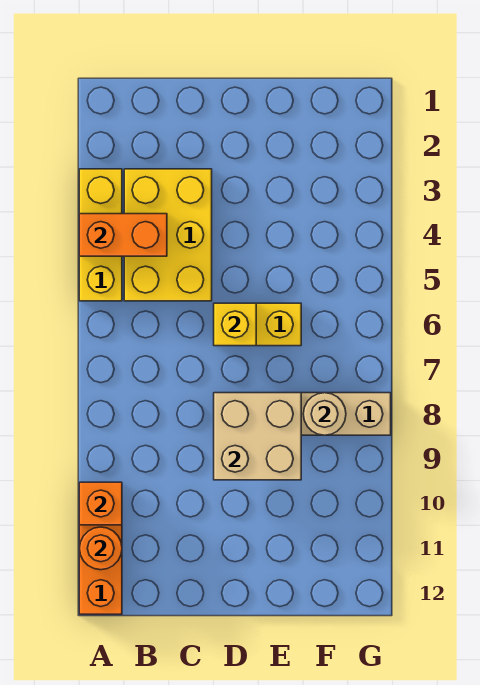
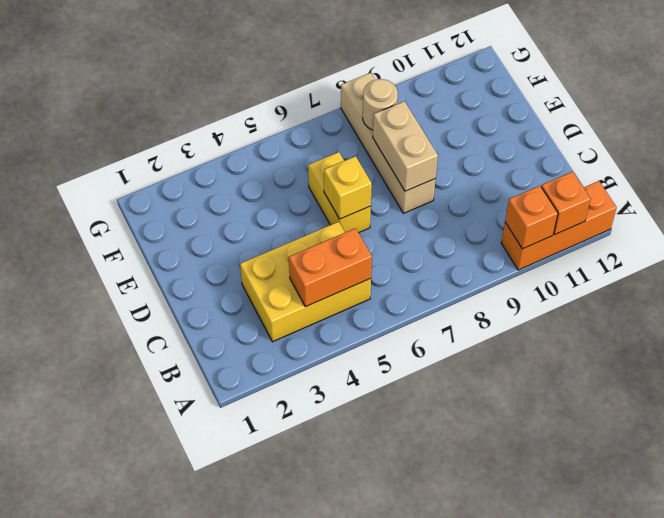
yellow 1x3 brick [79,169,122,301] -> none
orange 1x2 brick [79,214,167,256] -> orange 1x2 brick turned to [289,228,372,307]
orange 1x1 round brick [79,527,122,570] -> orange 1x1 brick [541,172,591,234]
tan 2x2 brick [214,393,301,480] -> tan 1x2 brick [373,101,438,191]

